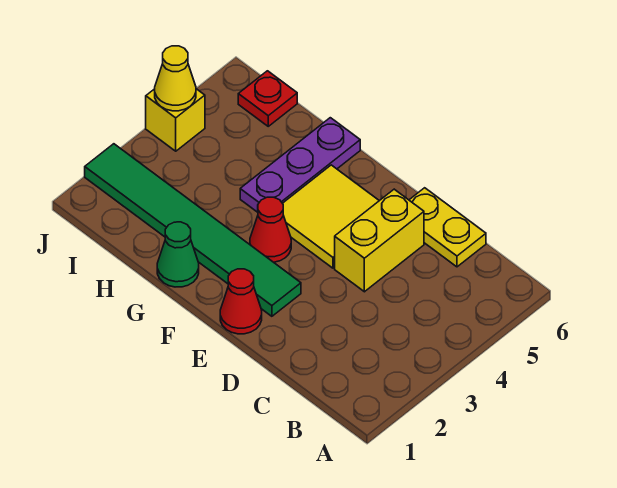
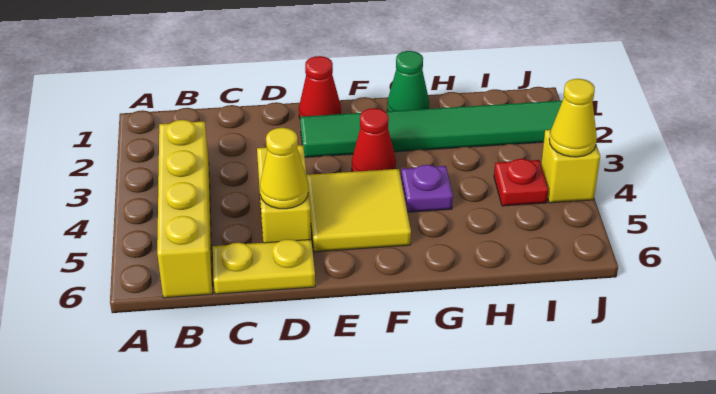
none -> yellow 1x4 brick [157,120,213,298]
none -> yellow 1x1 cone [260,128,308,209]
purple 1x3 plate [240,118,360,212] -> purple 1x1 plate [401,165,453,212]
red 1x1 plate [238,71,297,126] -> red 1x1 plate moved to [494,159,549,206]

